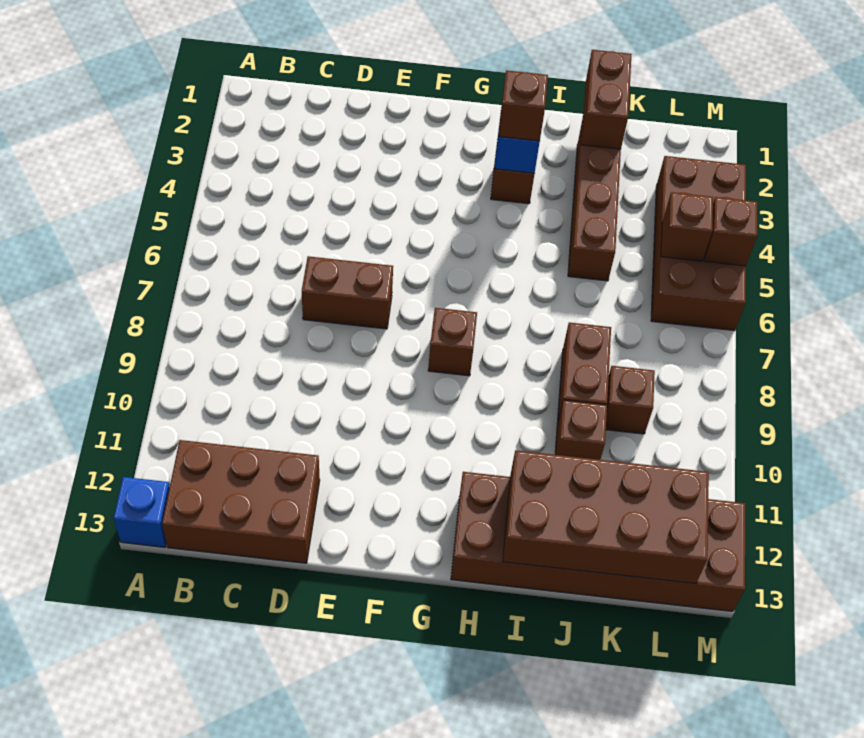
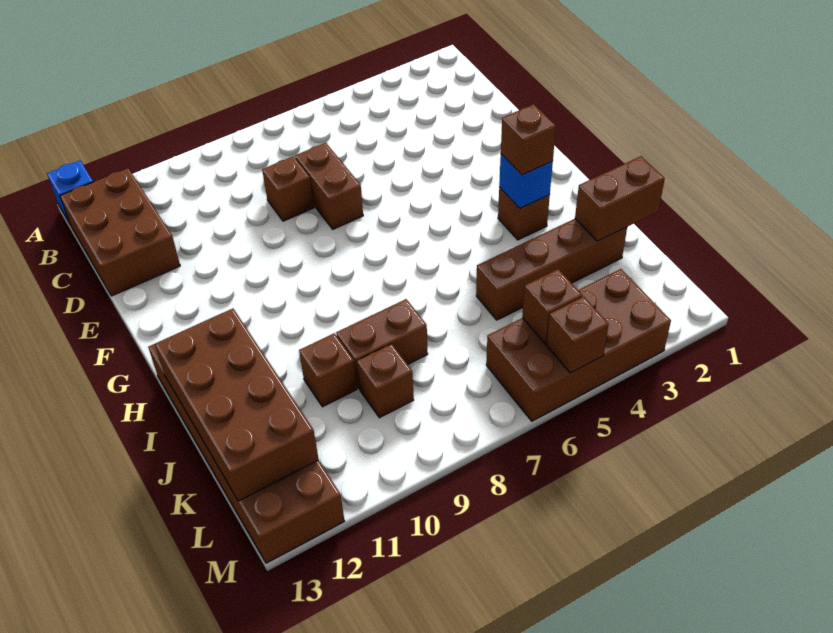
brown 1x1 brick [428,308,477,376] -> brown 1x1 brick moved to [262,156,314,221]

